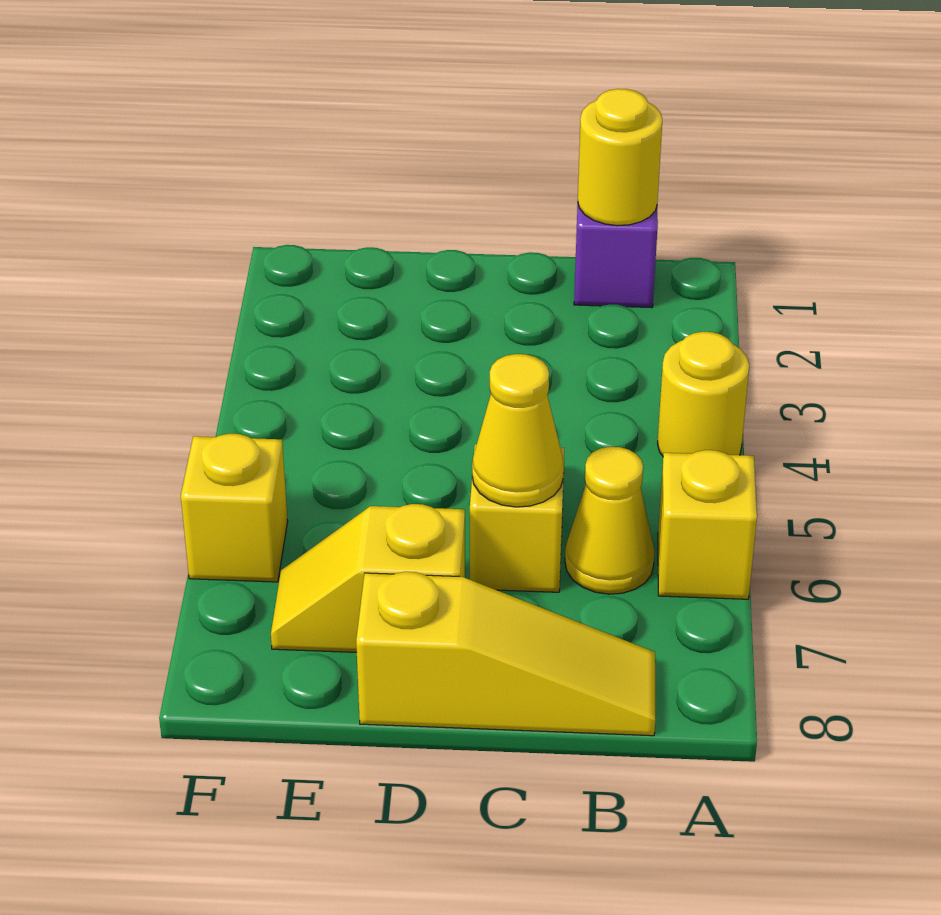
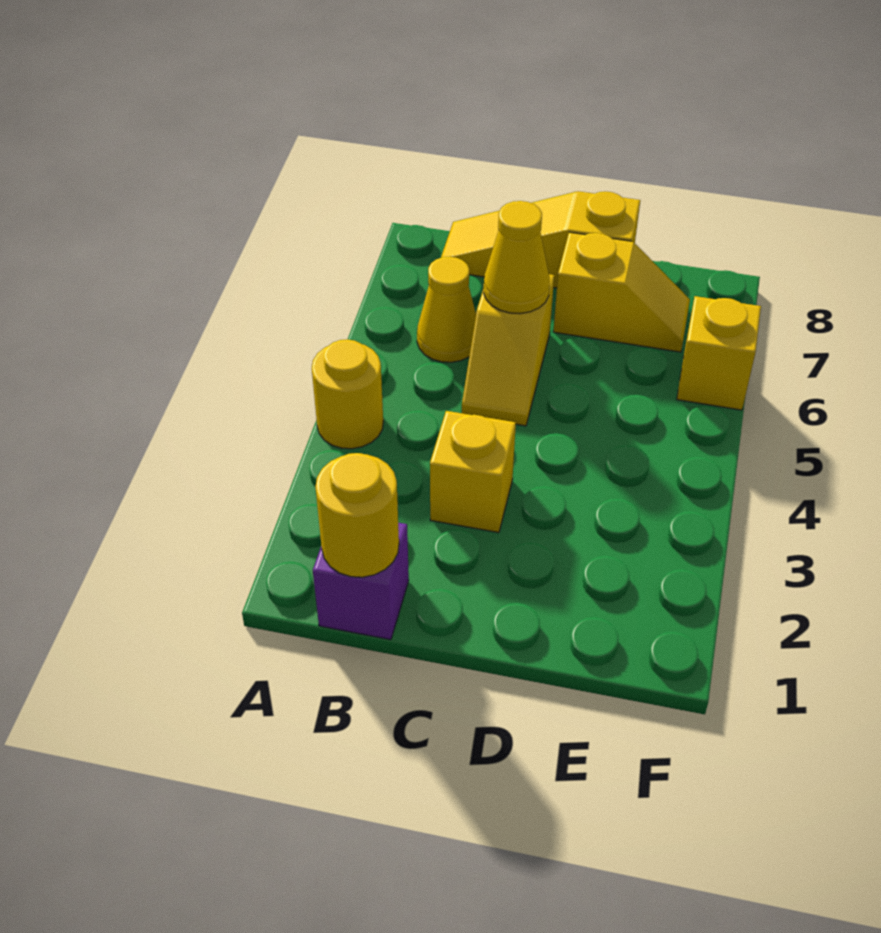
yellow 1x1 brick [658,450,757,599] -> yellow 1x1 brick moved to [430,411,516,533]

